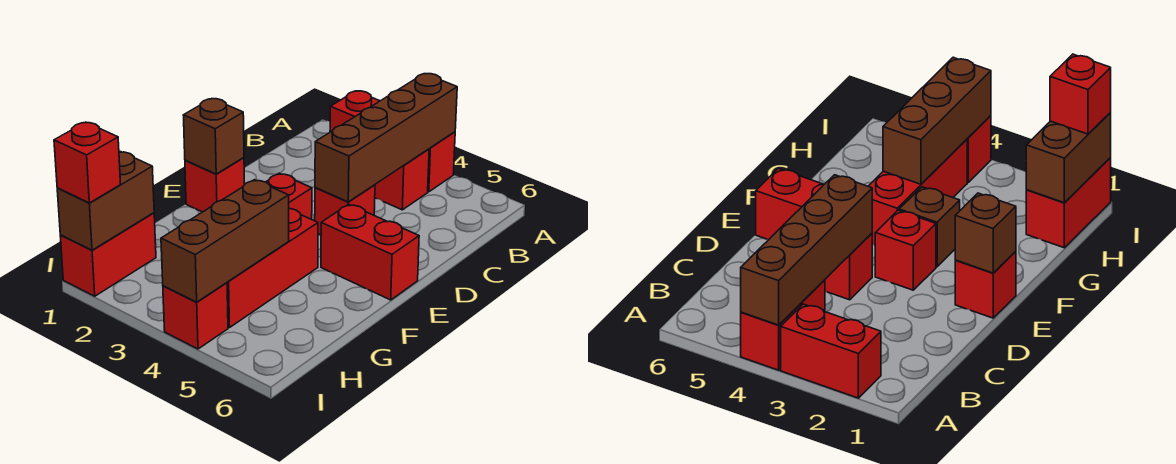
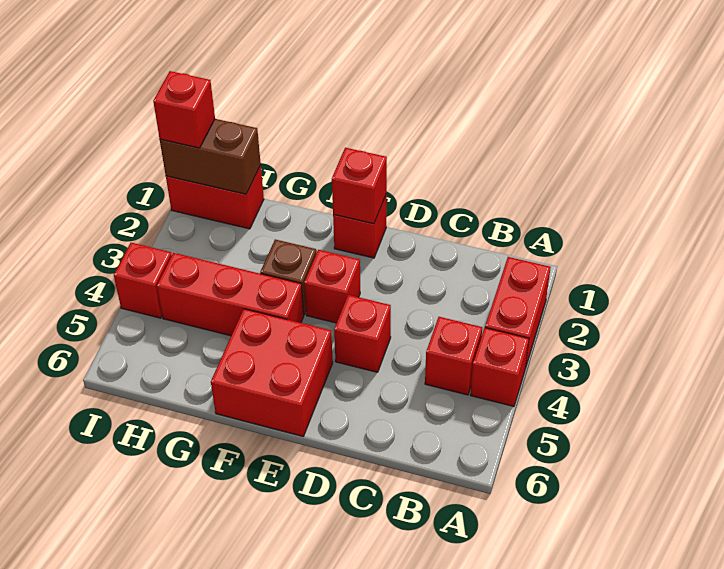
brown 1x4 brick [315,74,457,202] -> none
brown 1x1 brick [183,99,244,174] -> red 1x1 brick [332,148,387,224]
red 1x2 brick [321,204,419,300] -> red 2x2 brick [211,309,333,436]
brown 1x3 brick [161,180,289,302] -> none

